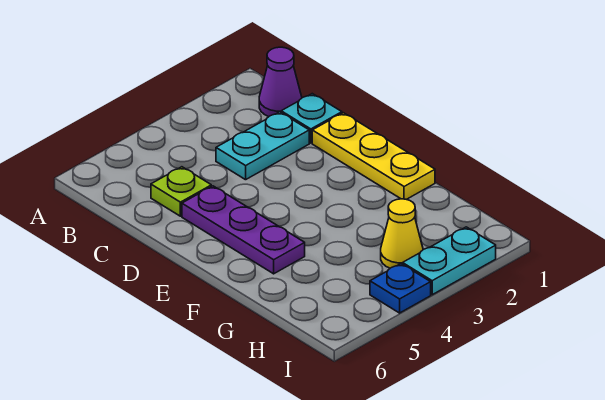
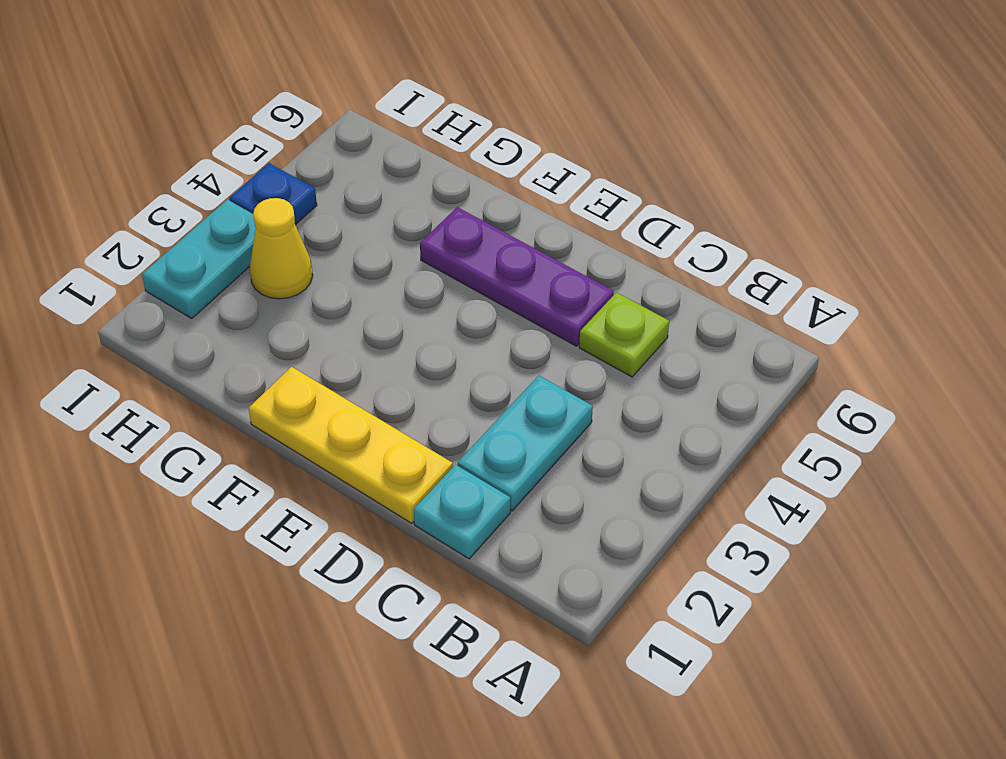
purple 1x1 cone [259,47,302,117] -> none

